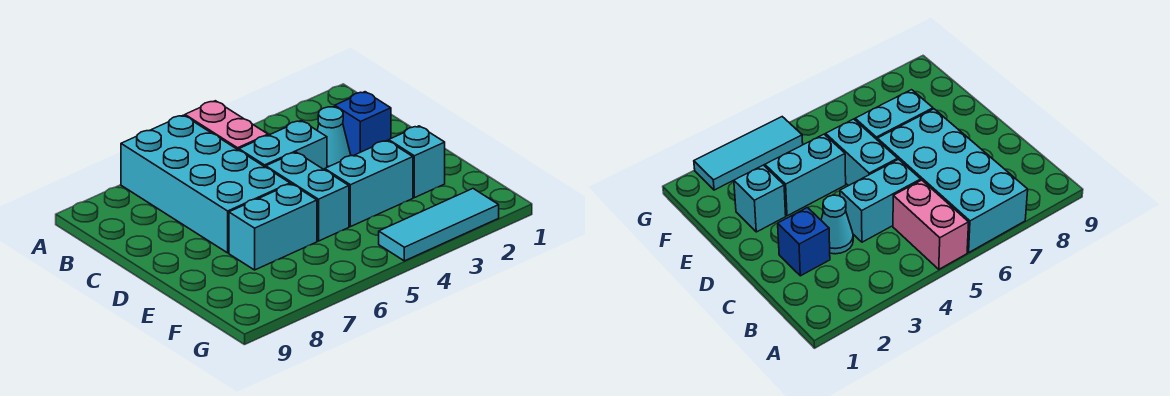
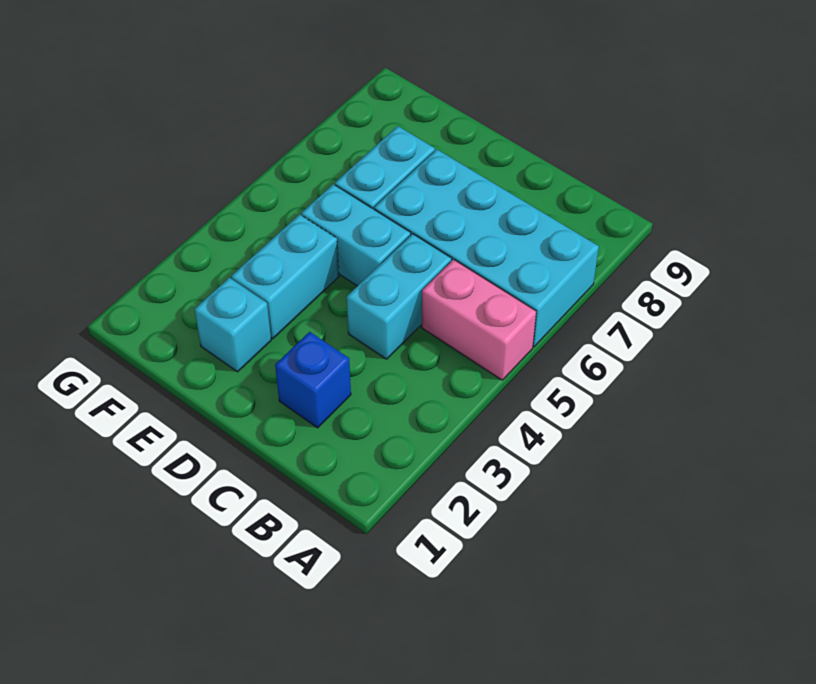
cyan 1x1 cone [317,107,351,167] -> none
cyan 1x3 tile [379,189,499,261] -> none

